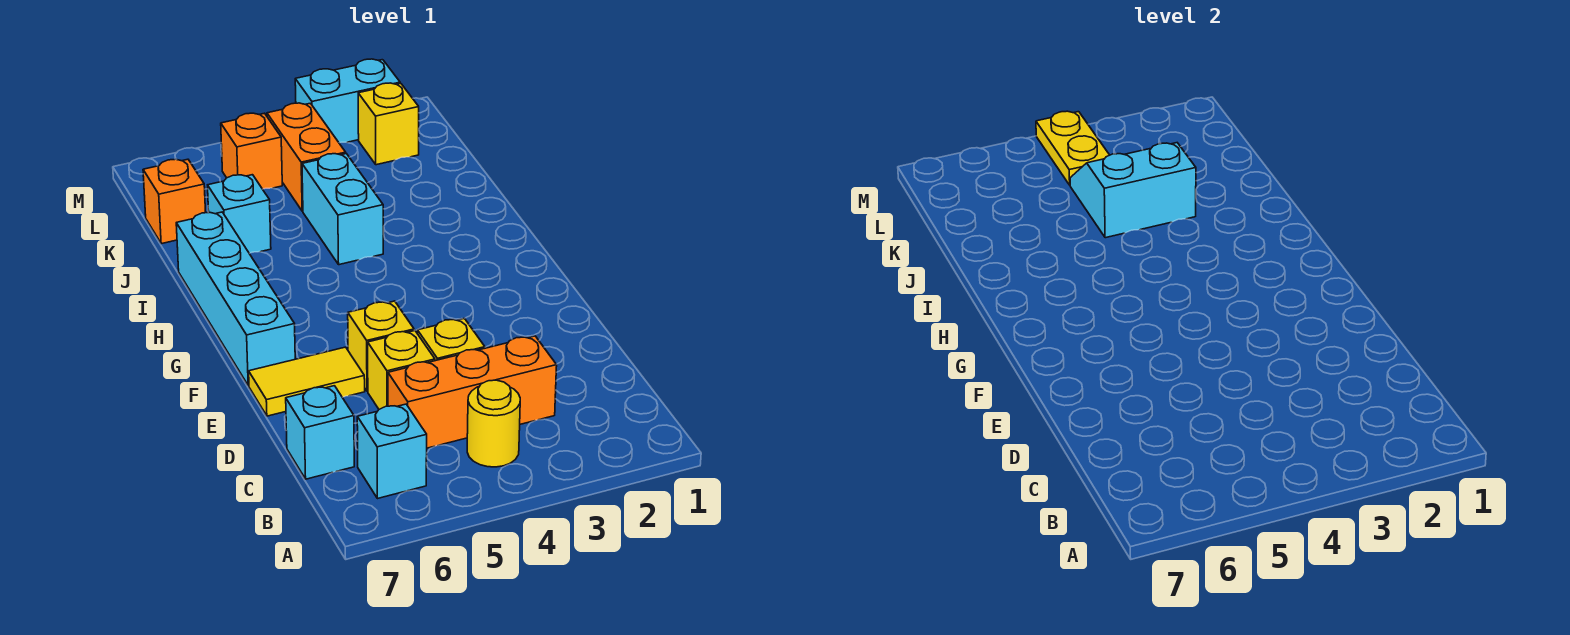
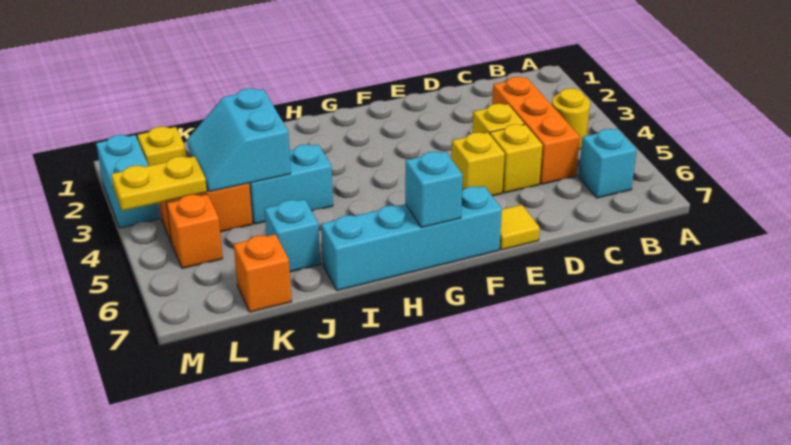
cyan 1x1 brick [286,386,354,479] -> cyan 1x1 brick moved to [405,151,463,228]
yellow 1x2 tile [249,347,365,416] -> yellow 1x1 tile [500,205,540,250]

